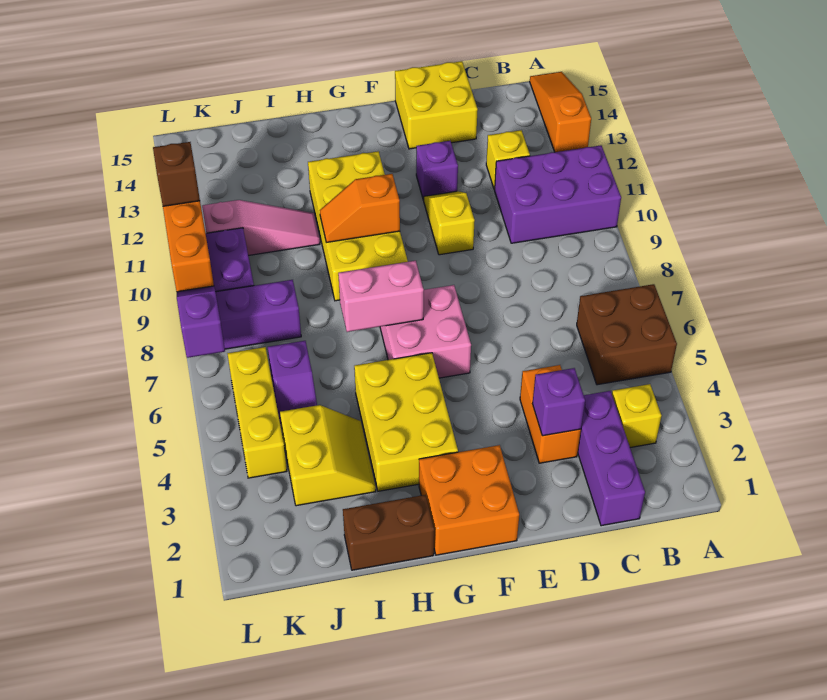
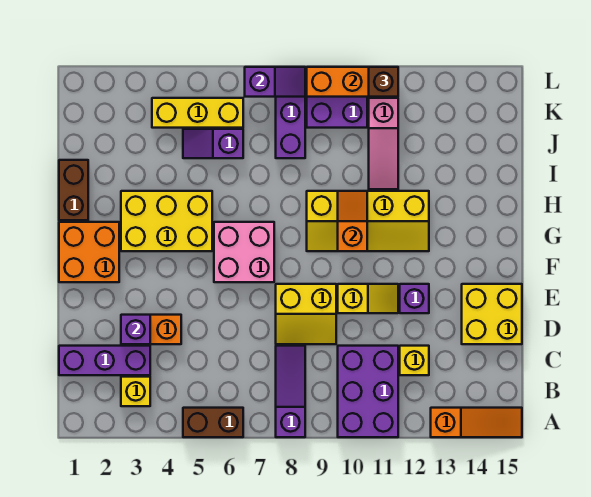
brown 2x2 brick [577,284,677,385] -> brown 1x2 brick [183,408,243,437]
none -> purple 1x3 slope [276,346,305,437]
pink 1x2 brick [338,261,424,332] -> none
yellow 2x4 brick [308,151,408,301] -> yellow 2x4 slope [307,191,429,251]
yellow 2x2 slope [280,405,376,506] -> yellow 2x2 slope moved to [276,284,336,344]

